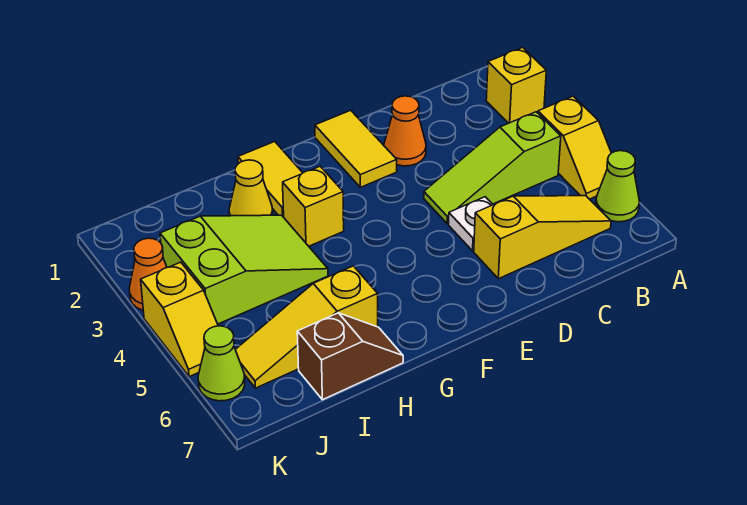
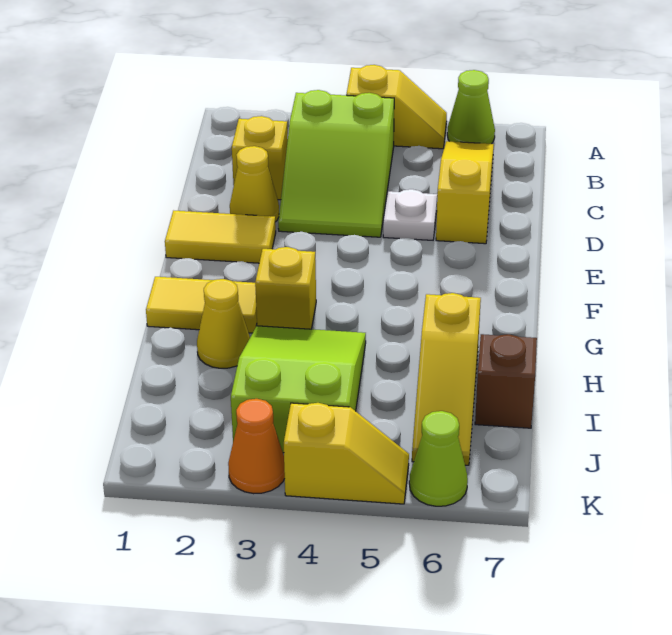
yellow 1x1 brick [486,47,546,123] -> yellow 1x1 brick moved to [232,116,288,200]
lime 1x3 slope [424,112,561,224] -> lime 2x3 slope [278,90,394,237]
orange 1x1 cone [384,96,426,166] -> yellow 1x1 cone [230,146,279,222]

